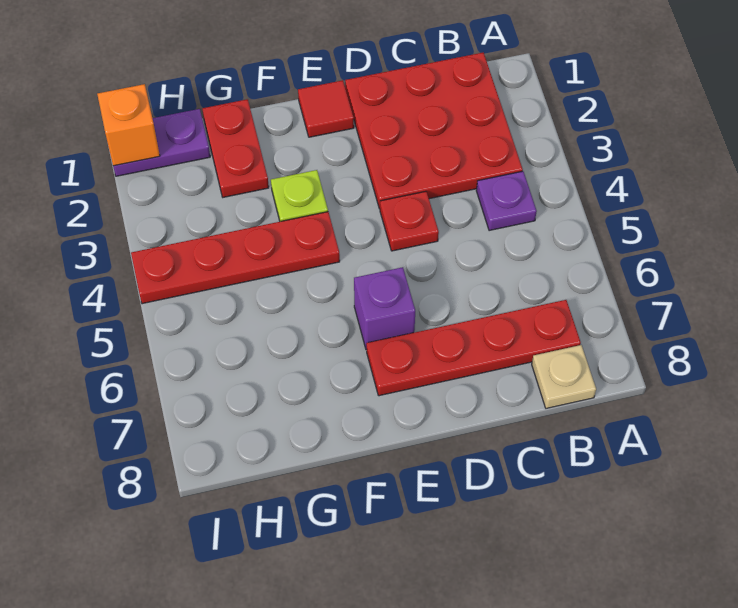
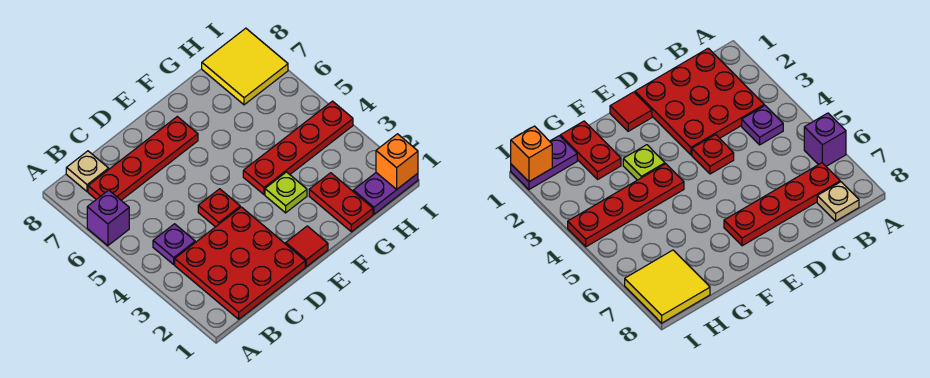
purple 1x1 brick [354,267,415,350] -> purple 1x1 brick moved to [87,190,129,246]
none -> yellow 2x2 tile [202,28,288,105]

